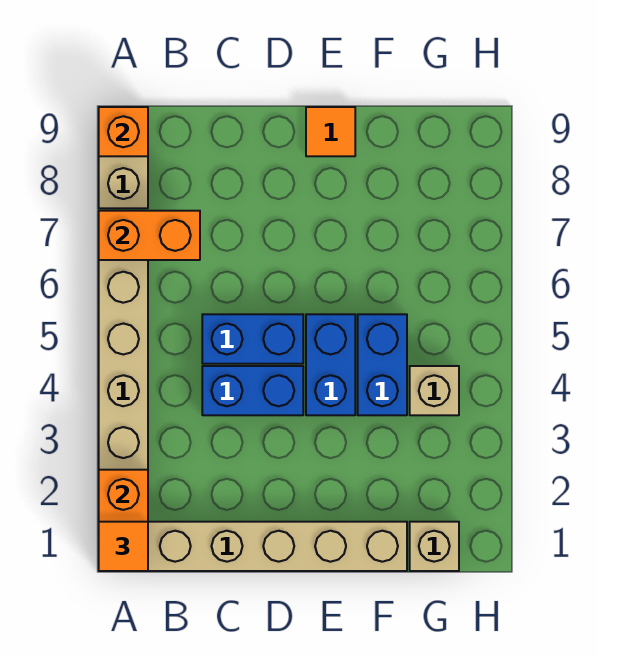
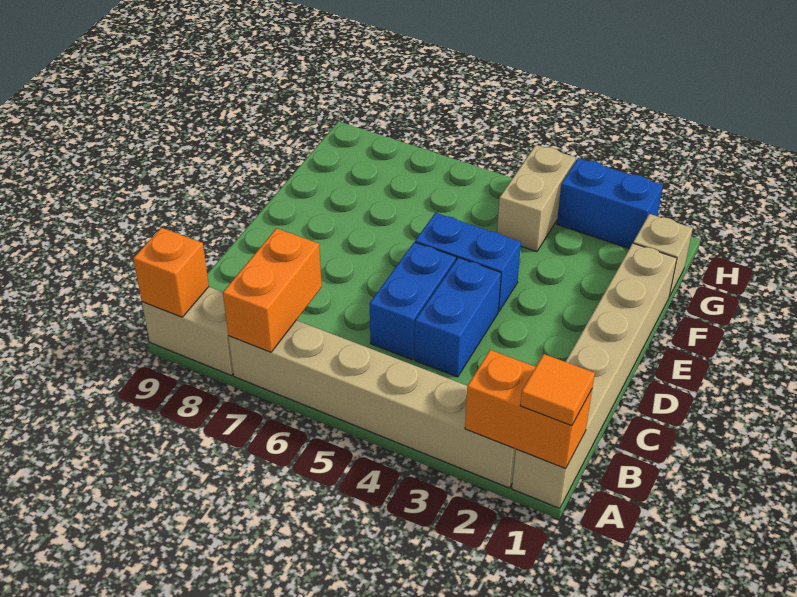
orange 1x1 tile [306,107,355,156] -> none
blue 1x2 brick [358,314,407,415] -> blue 1x2 brick moved to [557,158,663,249]
tan 1x1 brick [410,366,459,415] -> tan 1x2 brick [497,145,576,252]

